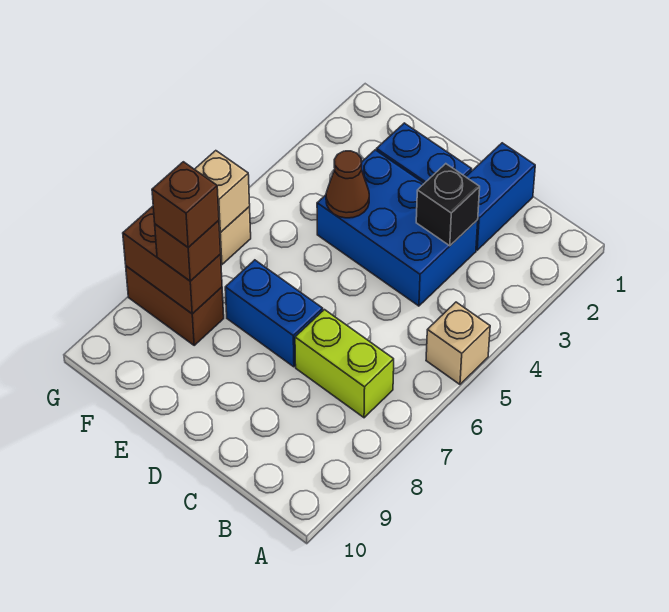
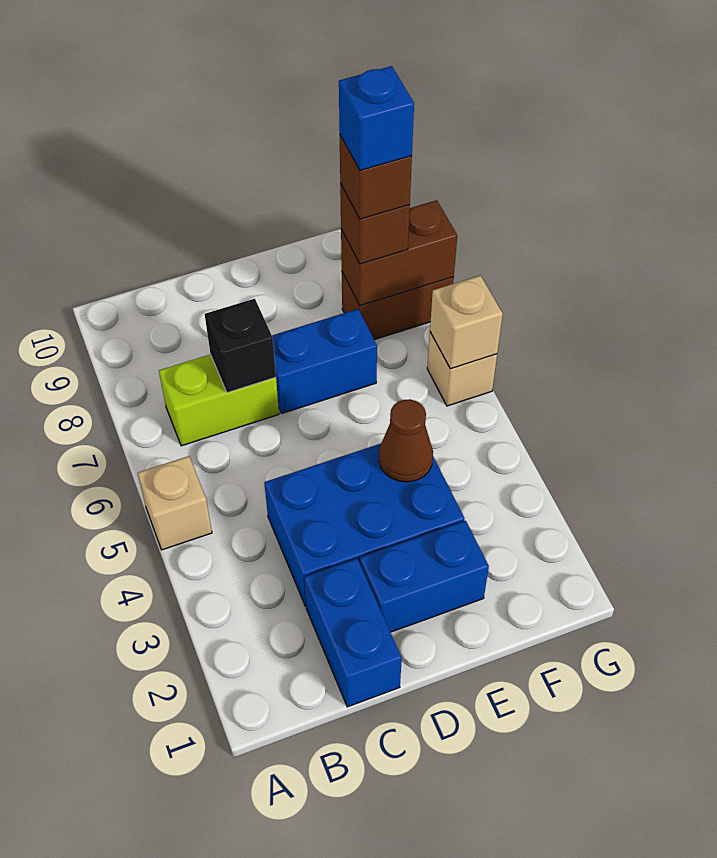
black 1x1 brick [416,164,480,246] -> black 1x1 brick moved to [205,299,276,393]
none -> blue 1x1 brick [339,66,414,170]

